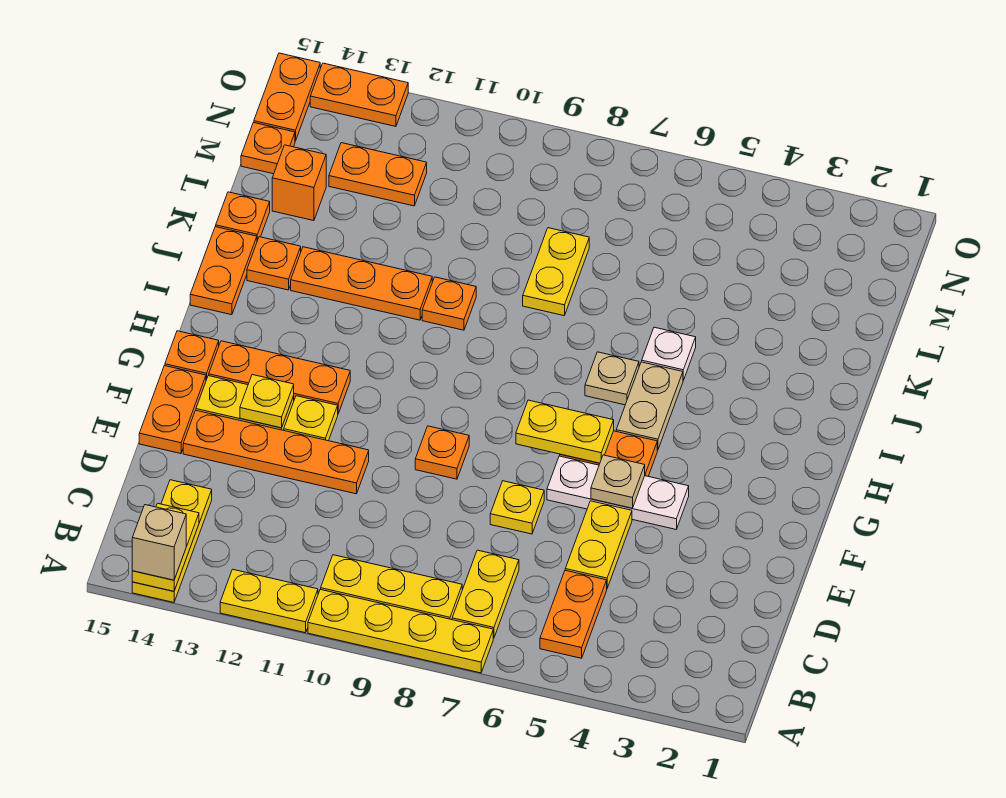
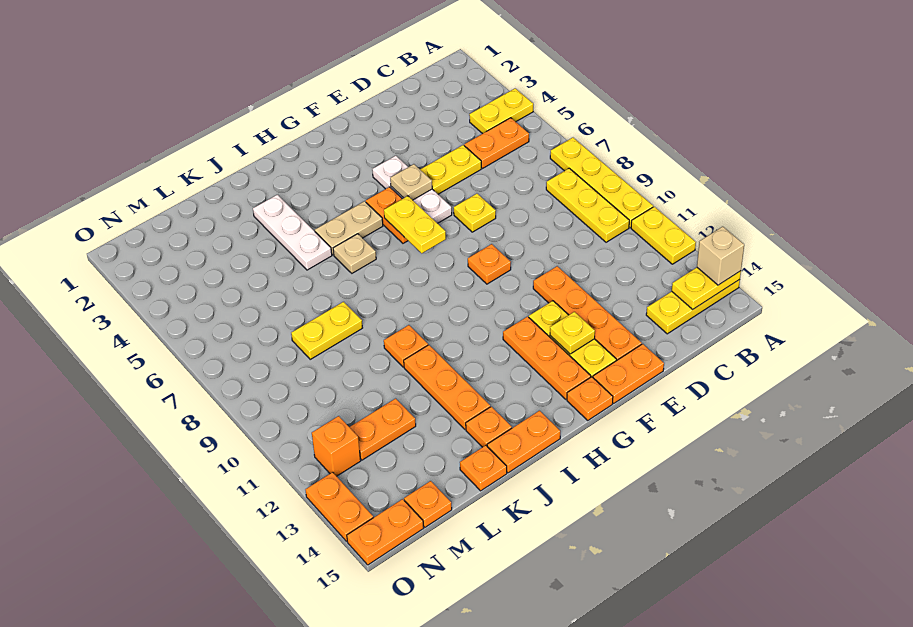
yellow 1x2 plate [452,550,519,638] -> yellow 1x2 plate moved to [469,88,533,134]
white 1x1 plate [642,327,696,380] -> white 1x3 plate [253,195,332,270]
orange 1x1 brick [272,145,326,221] -> orange 1x1 brick moved to [312,416,361,476]
orange 1x2 plate [329,143,427,206] -> orange 1x2 plate turned to [350,399,416,460]

